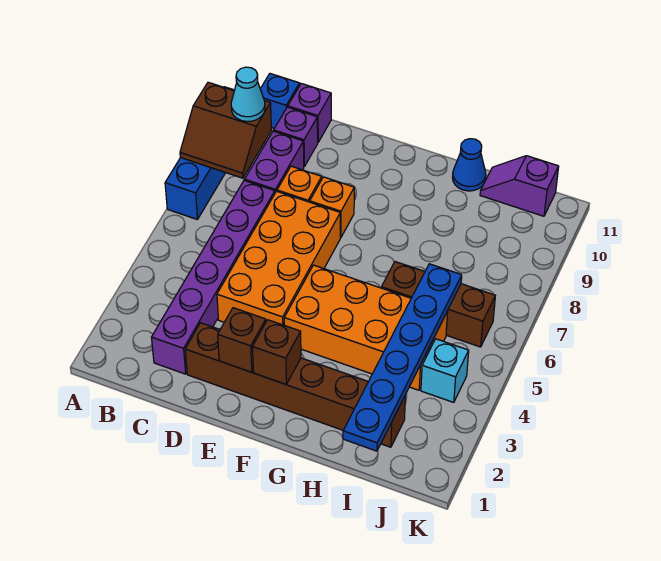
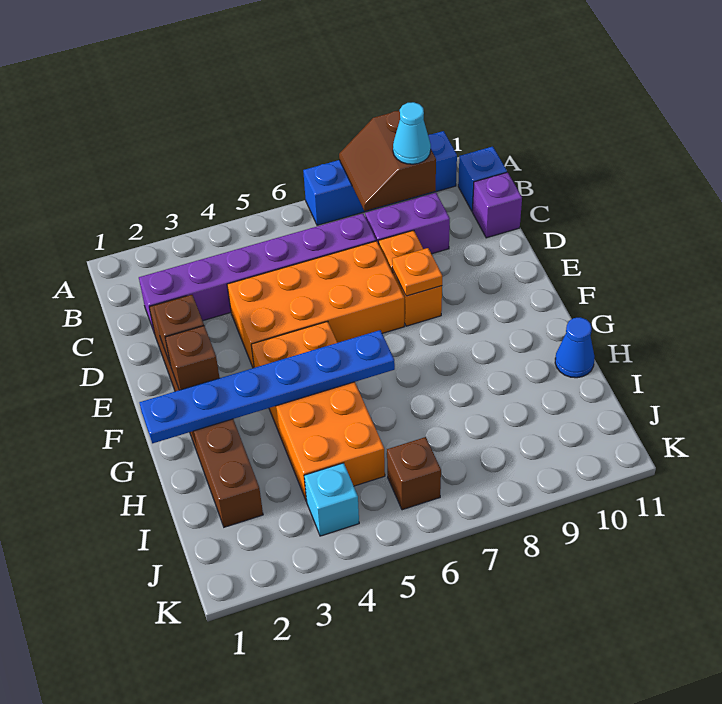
purple 1x1 brick [274,107,318,166] -> none
none -> orange 1x1 plate [392,248,442,296]
brown 1x3 brick [381,262,495,347] -> brown 1x1 brick [387,437,441,510]
blue 1x6 plate [343,264,462,451] -> blue 1x6 plate moved to [139,330,395,443]
purple 1x2 slope [480,156,559,216] -> none

